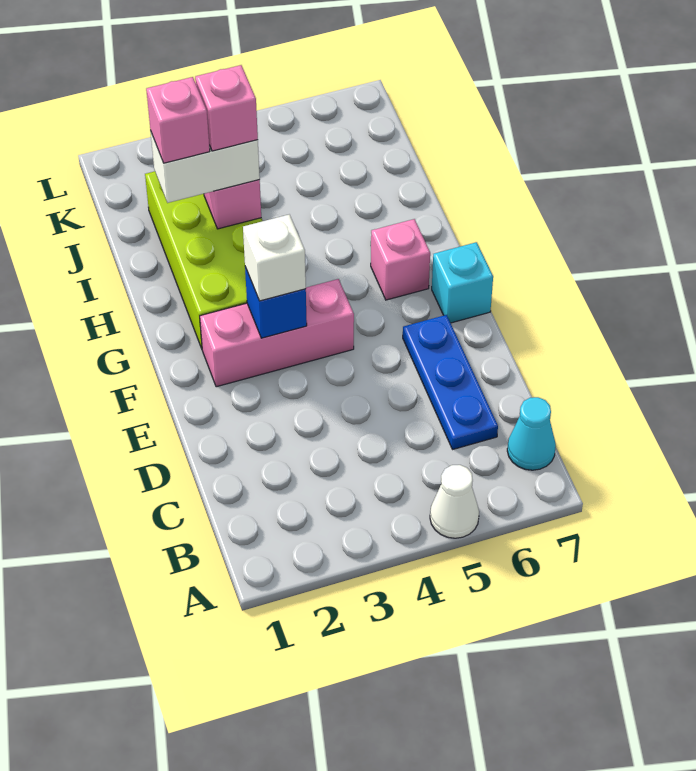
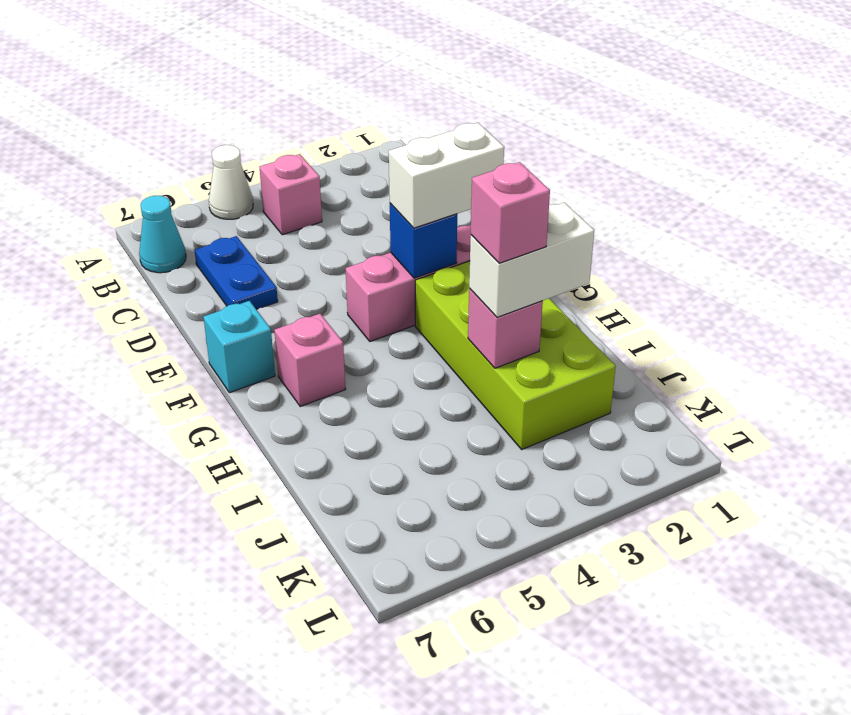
blue 1x3 plate [403,315,498,449] -> blue 1x2 plate [195,236,278,309]
white 1x1 brick [243,215,306,301] -> white 1x2 brick [389,123,504,228]
pink 1x1 brick [146,77,210,163] -> pink 1x1 brick moved to [260,154,322,235]

